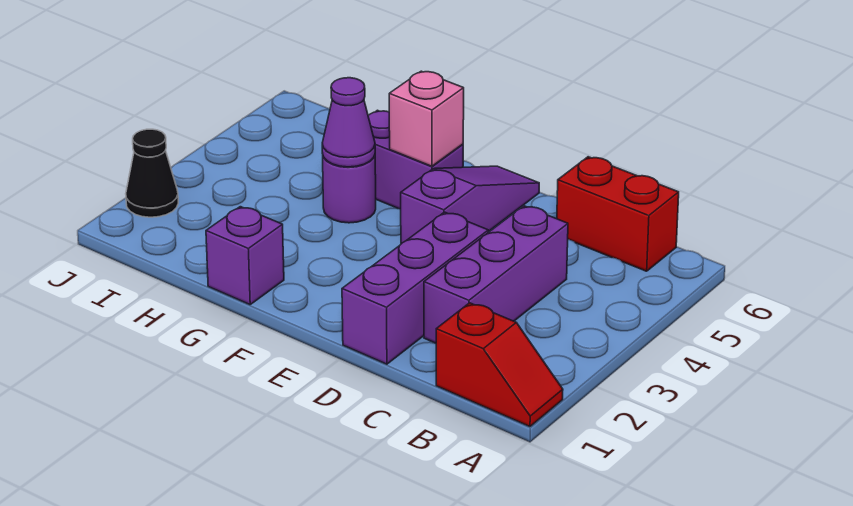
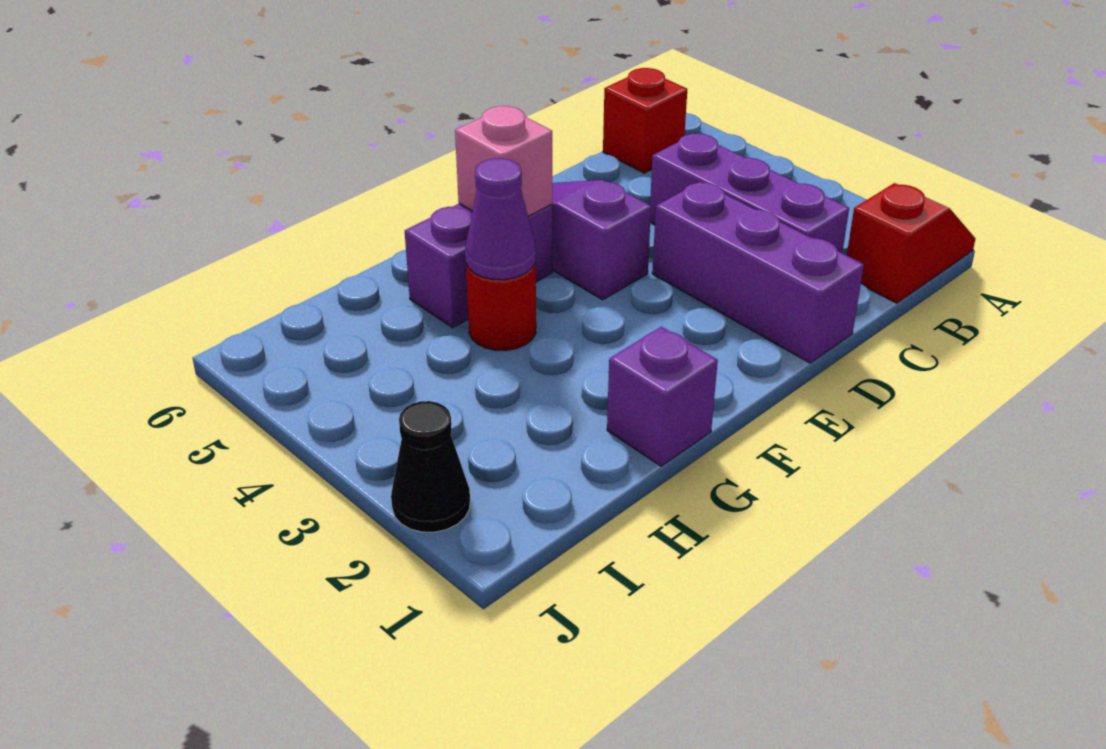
red 1x2 brick [557,157,679,271] -> red 1x1 brick [603,68,687,173]
purple 1x1 round brick [323,156,376,223] -> red 1x1 round brick [466,258,536,351]

